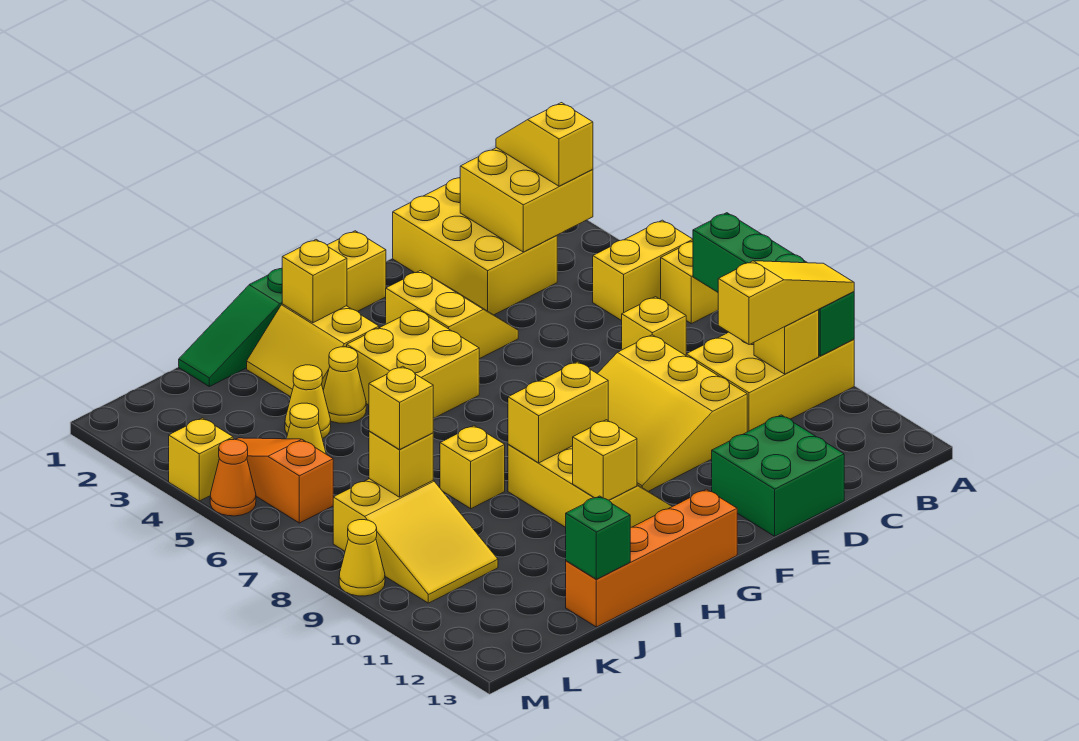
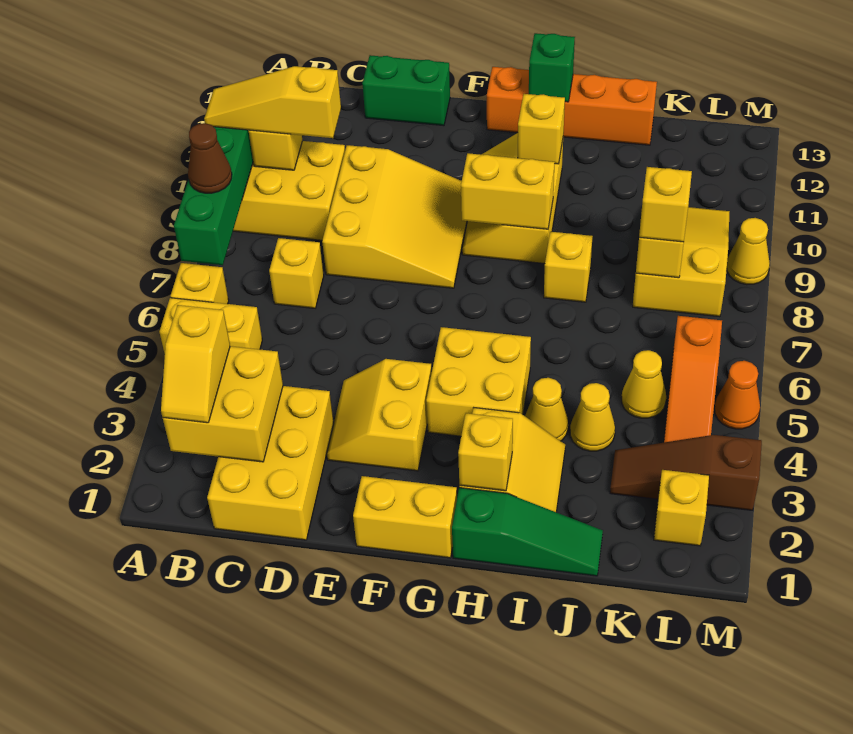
none -> brown 1x1 cone [188,123,232,193]
green 2x2 brick [712,415,844,536] -> green 1x2 brick [362,55,450,126]
green 1x1 brick [566,496,630,579] -> green 1x1 brick moved to [529,33,575,102]
none -> brown 1x3 slope [610,435,762,510]
yellow 1x1 brick [169,418,233,501] -> yellow 1x1 brick moved to [654,470,709,546]

